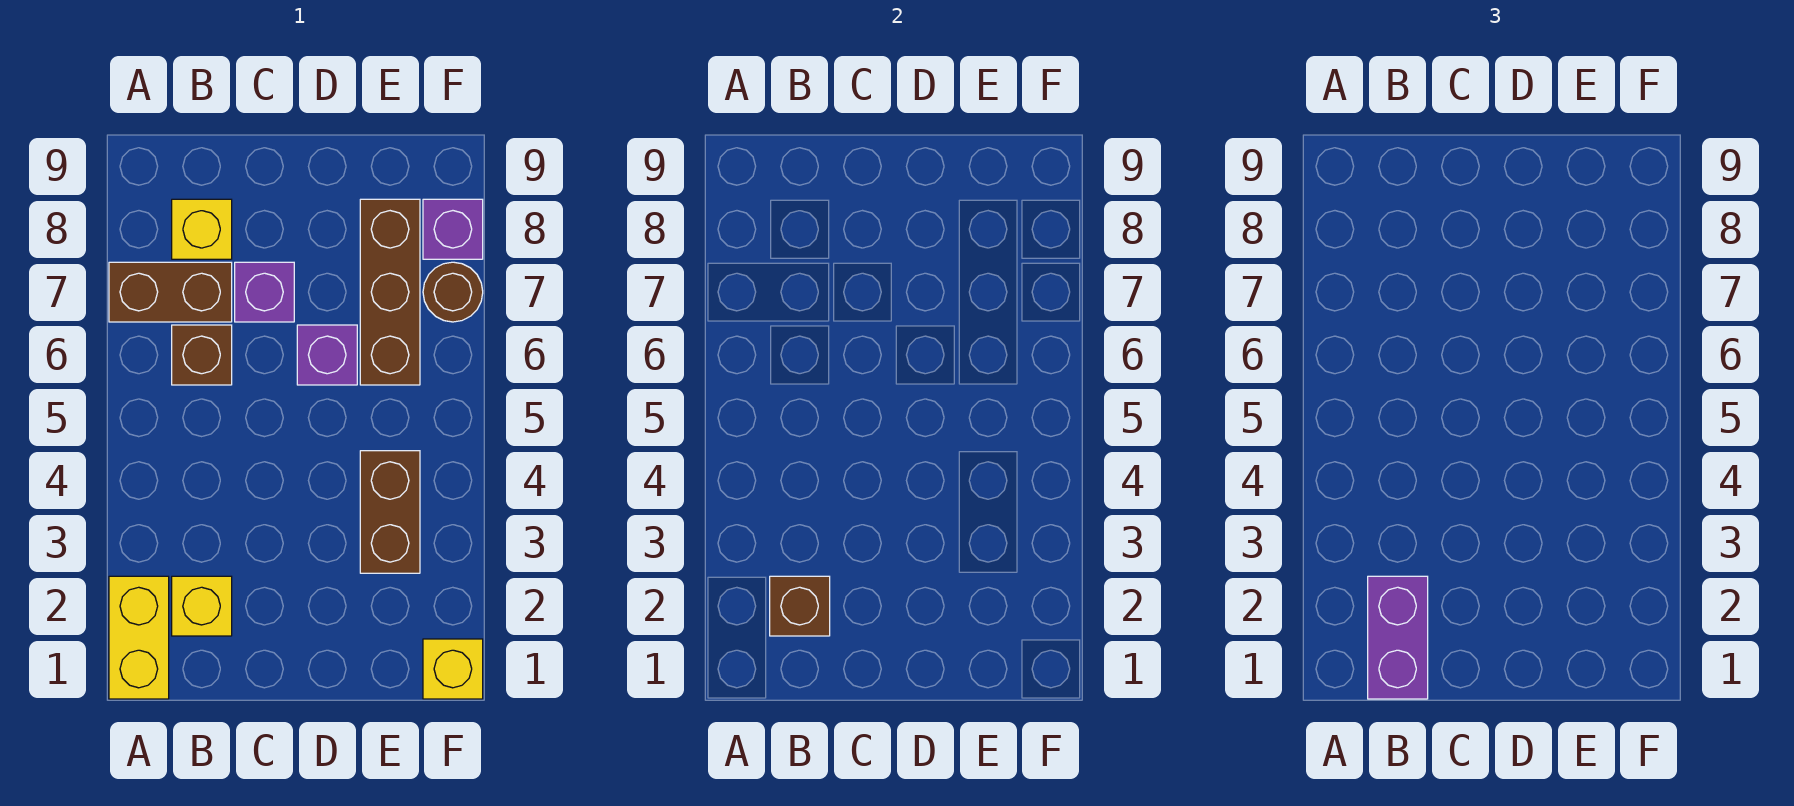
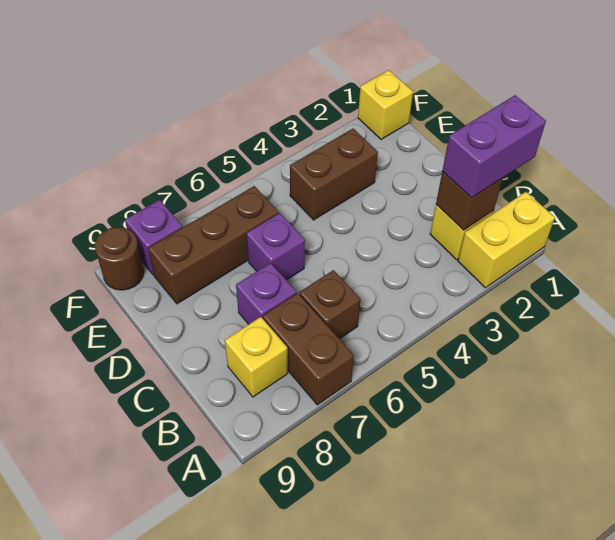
brown 1x1 round brick [423,262,483,322] -> brown 1x1 round brick moved to [95,227,144,290]

